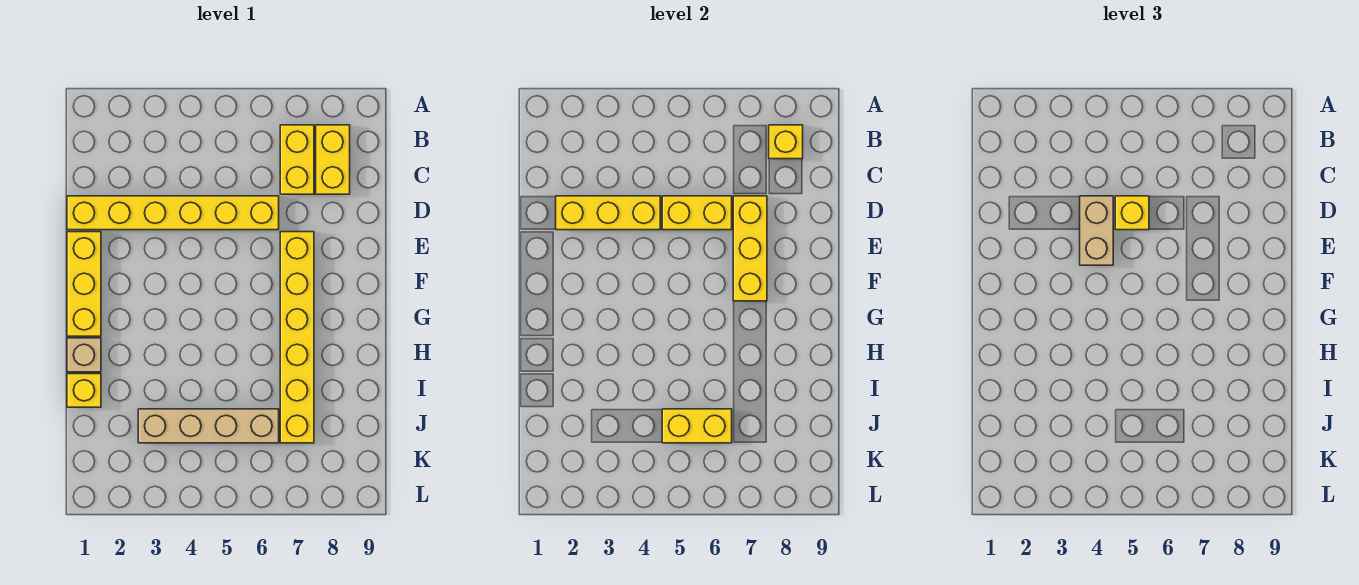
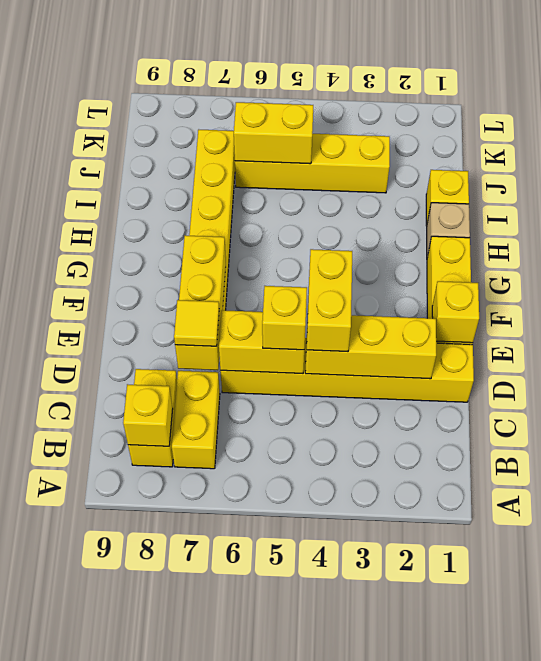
tan 1x2 brick [1080,196,1113,265] -> yellow 1x2 brick [307,249,352,352]
none -> yellow 1x1 tile [174,300,219,346]
none -> yellow 1x1 brick [432,281,479,343]
tan 1x4 brick [138,409,279,443] -> yellow 1x4 brick [235,134,390,193]

